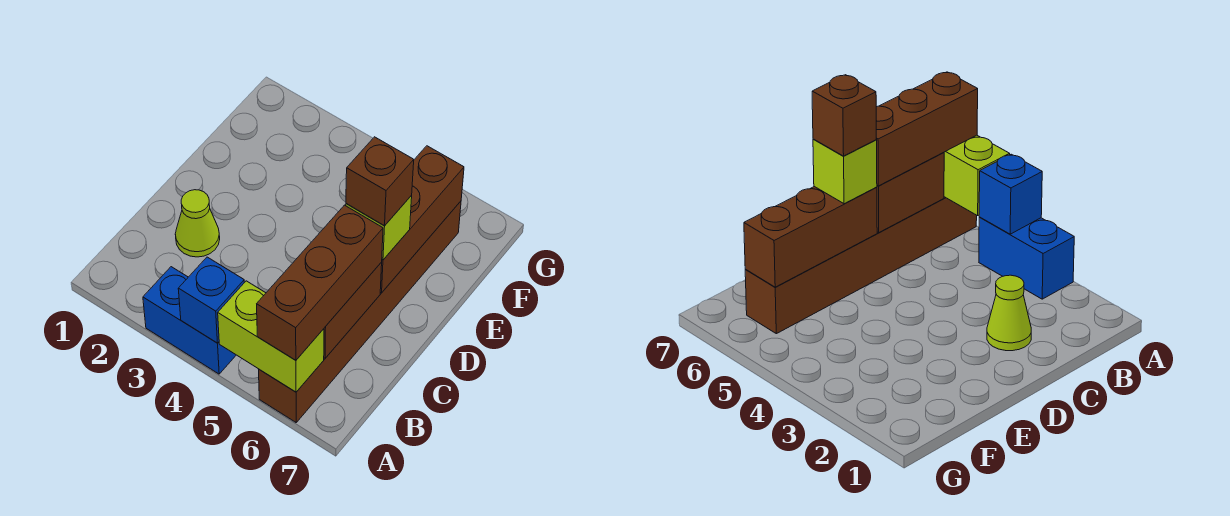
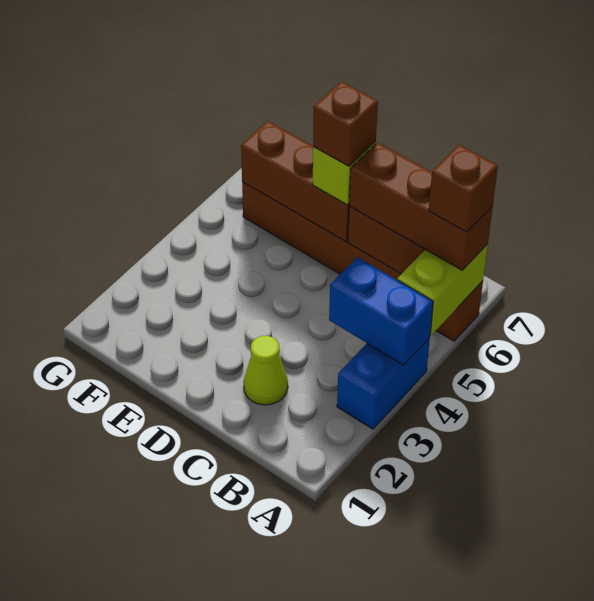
blue 1x1 brick [178,257,244,343] -> blue 1x2 brick [329,257,433,365]
none -> brown 1x1 brick [429,145,498,232]

